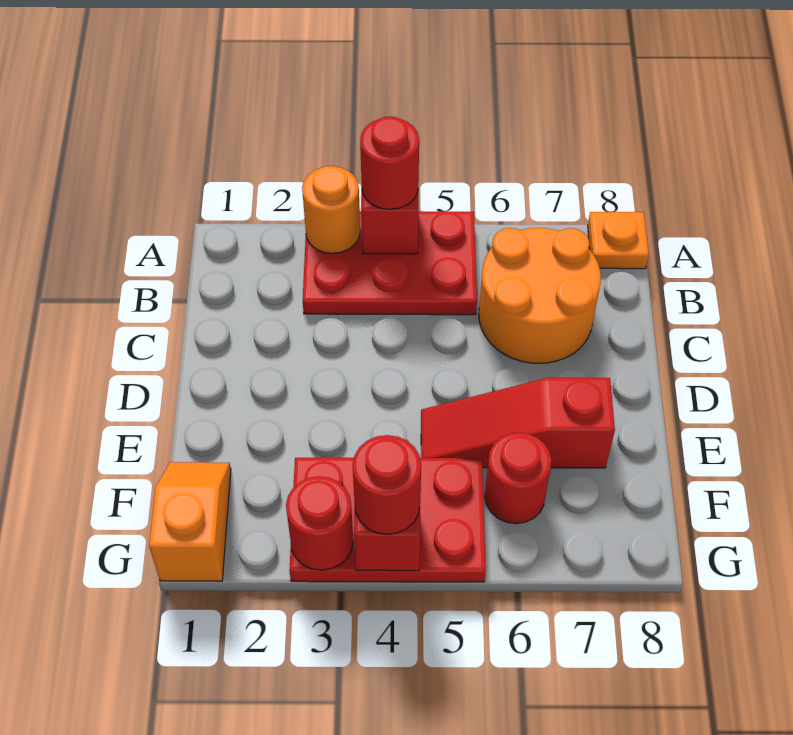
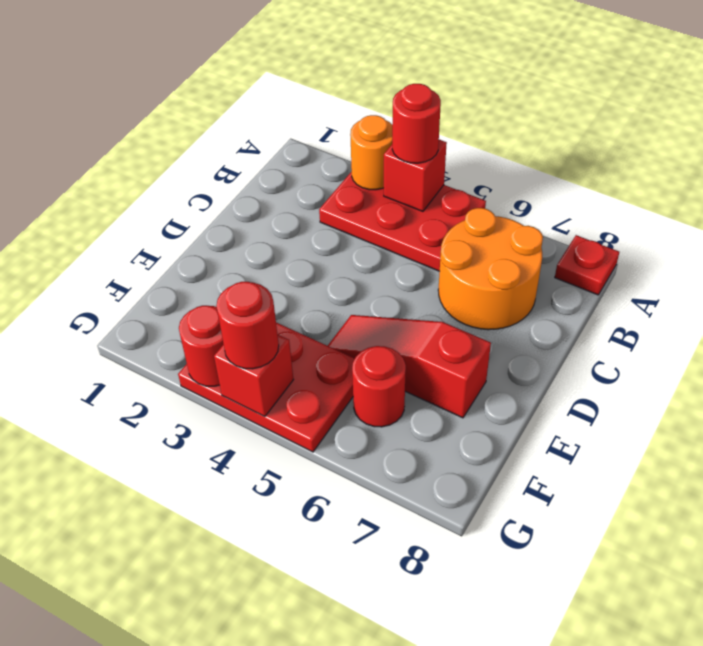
orange 1x1 plate [588,212,649,269] -> red 1x1 plate [555,235,619,295]
orange 1x2 slope [149,462,231,581] -> none

